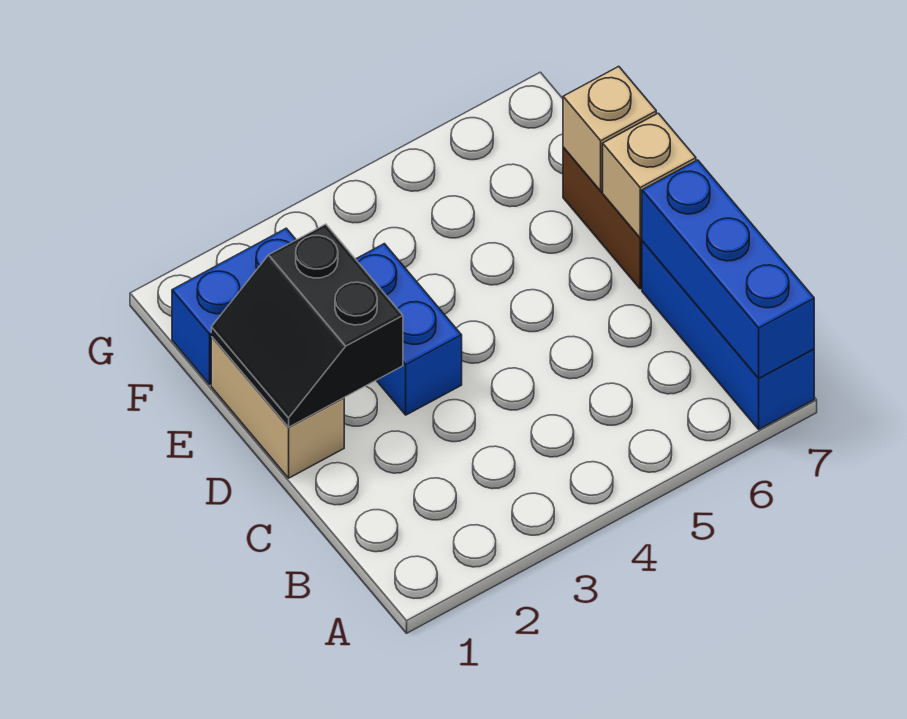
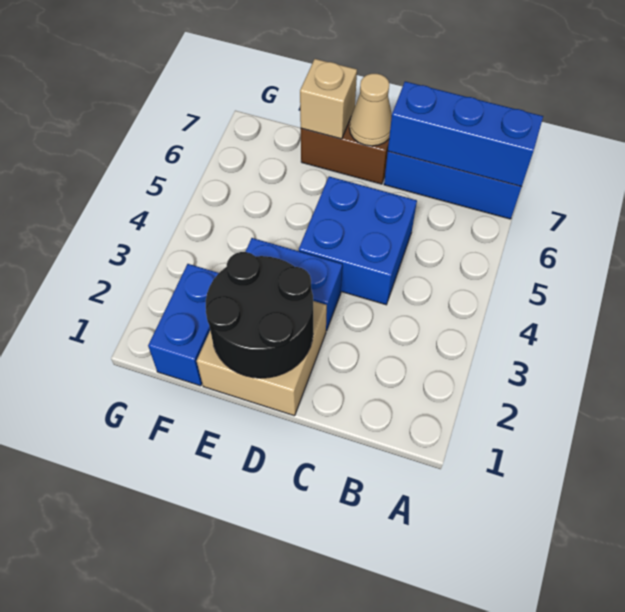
none -> blue 2x2 brick [299,176,417,305]
tan 1x2 brick [211,337,344,478] -> tan 2x2 brick [197,301,327,416]
black 2x2 slope [211,224,403,427] -> black 2x2 round brick [206,252,313,378]
tan 1x1 brick [603,113,696,238] -> tan 1x1 cone [349,74,392,146]

